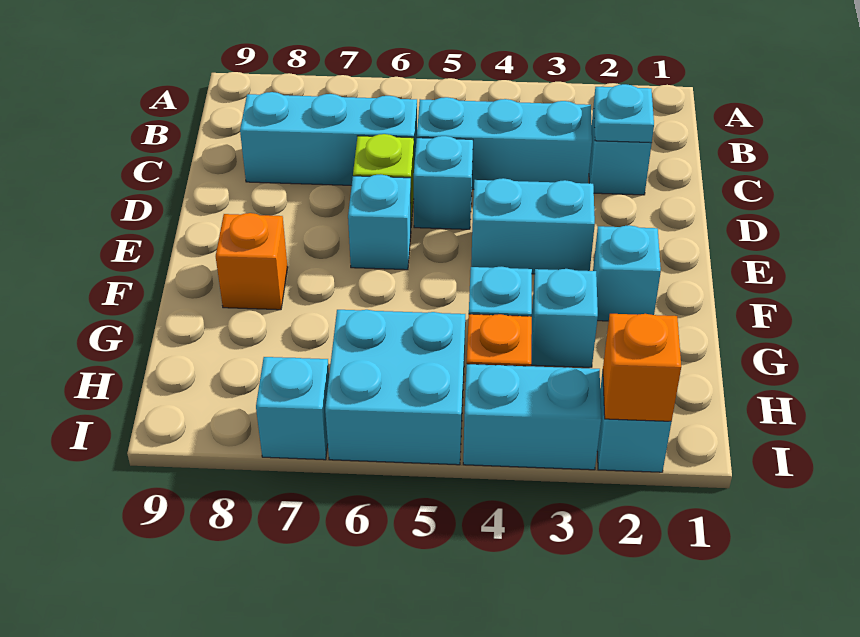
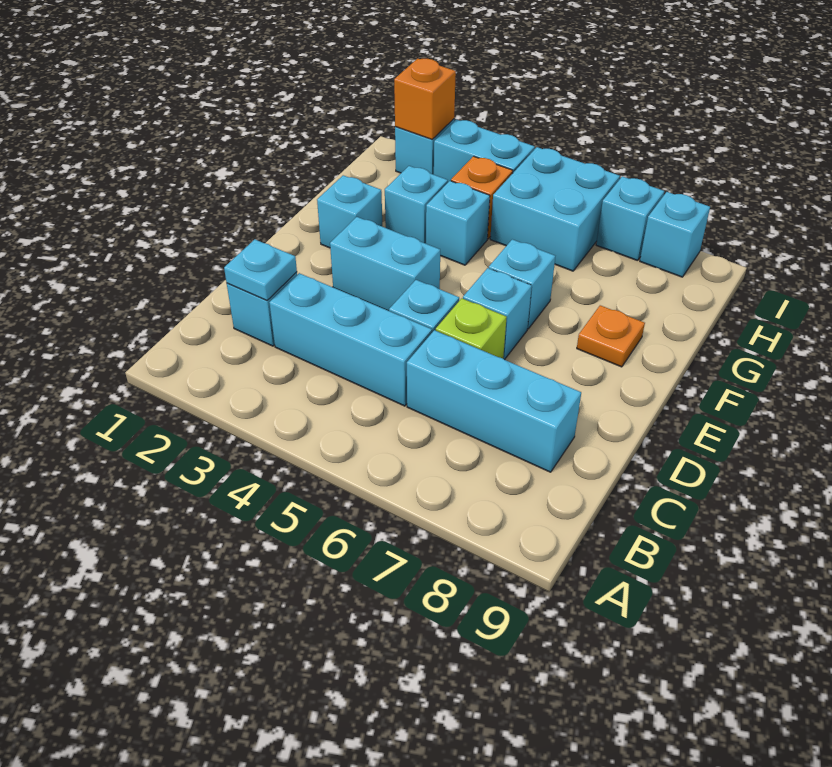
none -> cyan 1x1 brick [489,239,555,329]
orange 1x1 brick [216,213,288,310] -> orange 1x1 plate [577,305,645,367]
none -> cyan 1x1 brick [640,192,710,277]

